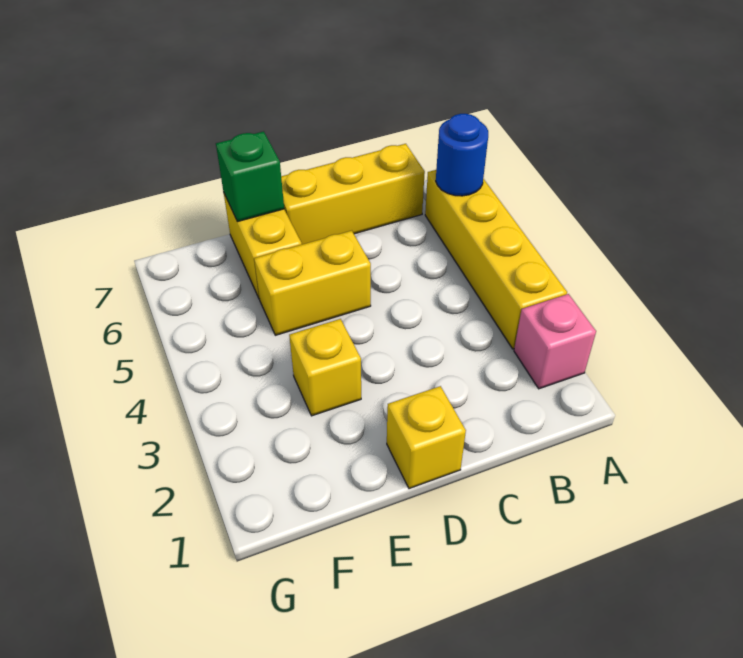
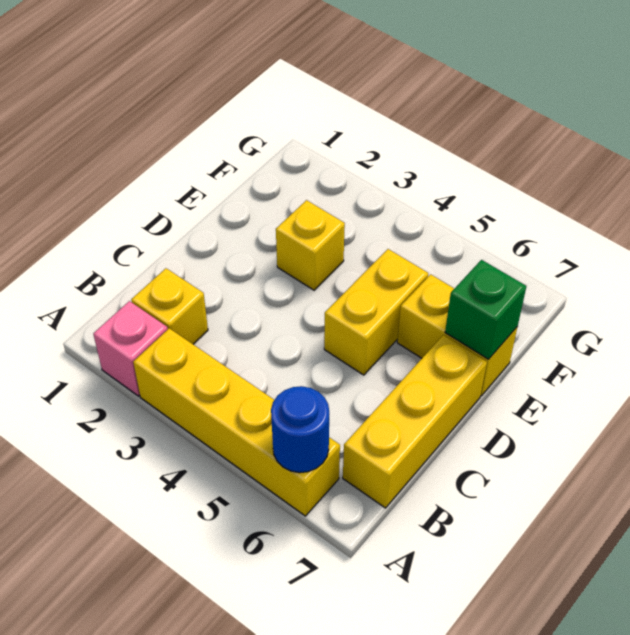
yellow 1x1 brick [387,386,466,489] -> yellow 1x1 brick moved to [131,268,208,344]

